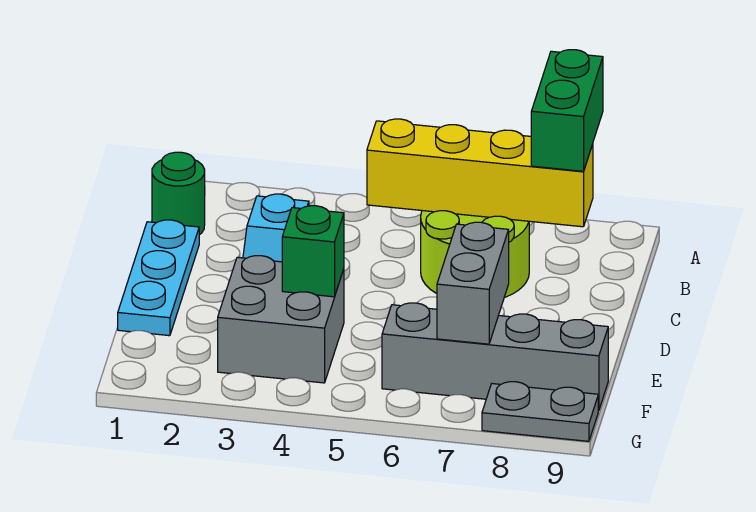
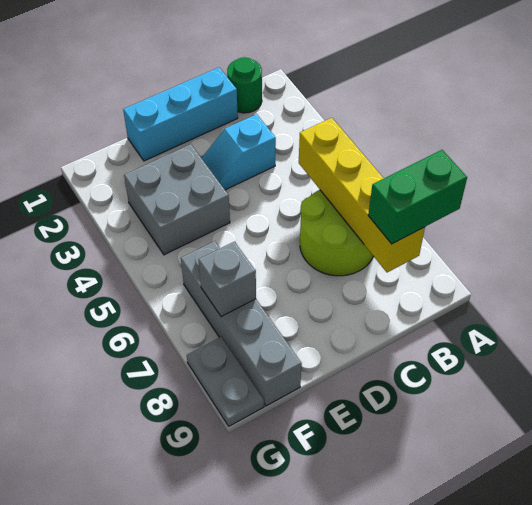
cyan 1x3 plate [118,220,199,336] -> cyan 1x3 brick [123,68,238,161]
green 1x1 brick [282,206,344,297] -> none
grey 1x2 brick [437,222,509,344] -> grey 1x1 brick [198,242,256,317]

